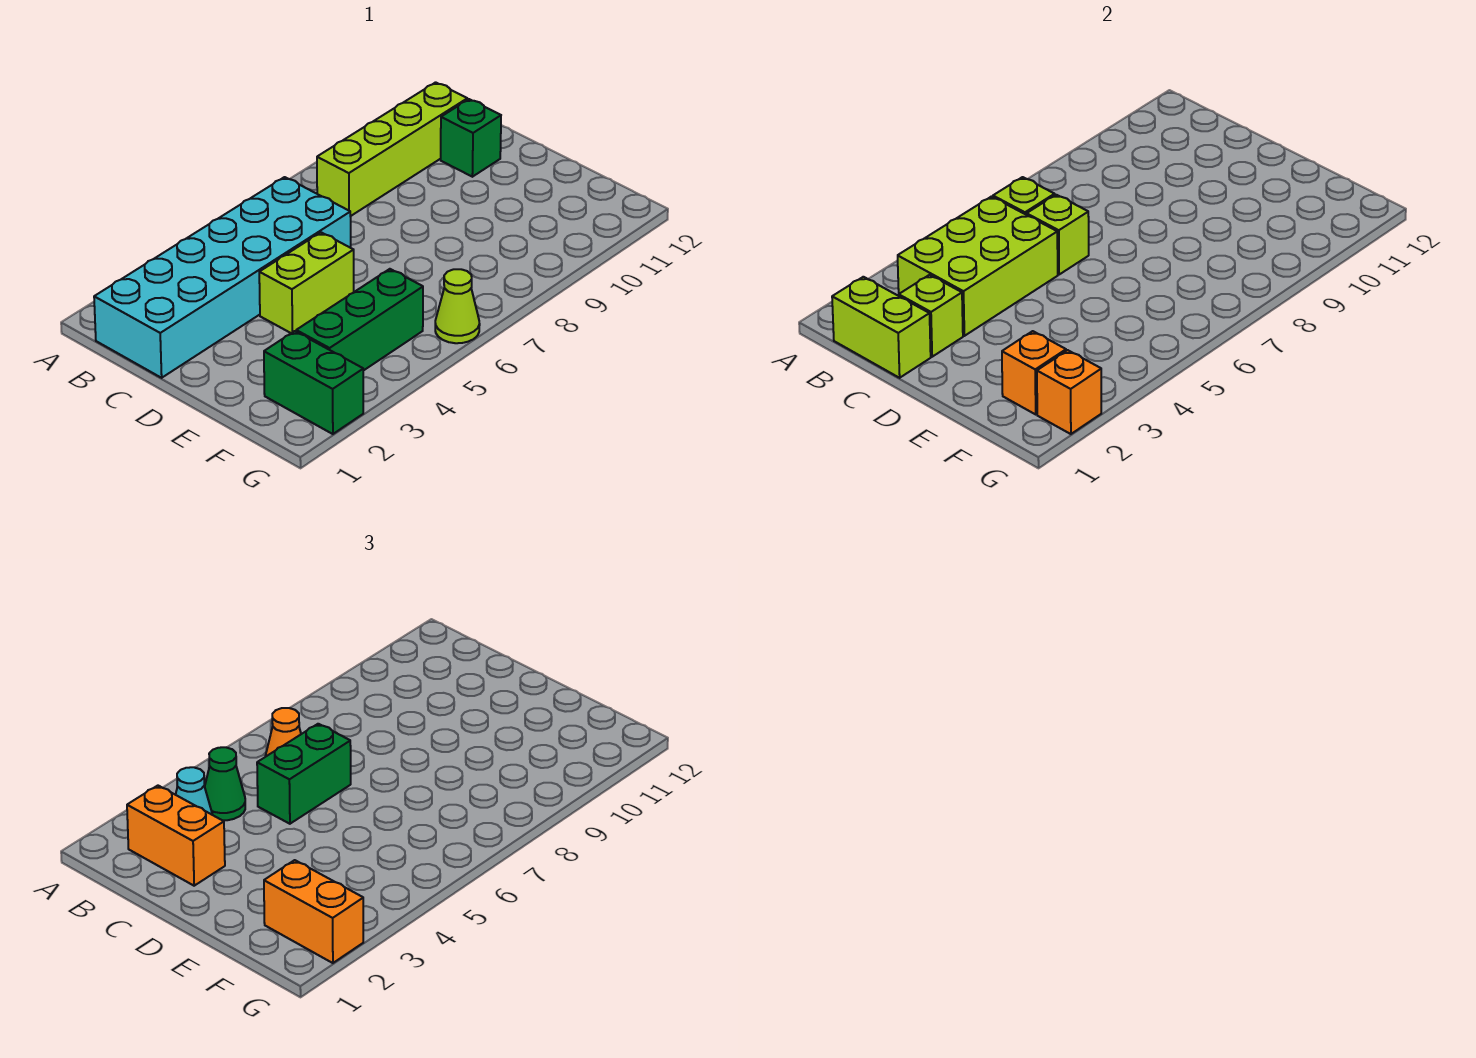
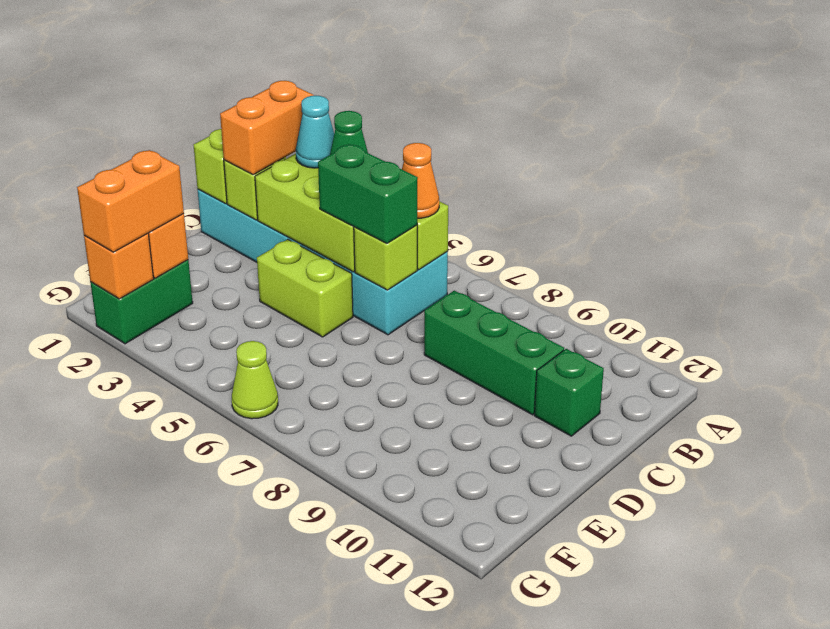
lime 1x4 brick [317,82,467,216] -> none
green 1x3 brick [296,269,423,371] -> green 1x3 brick moved to [424,291,564,415]

